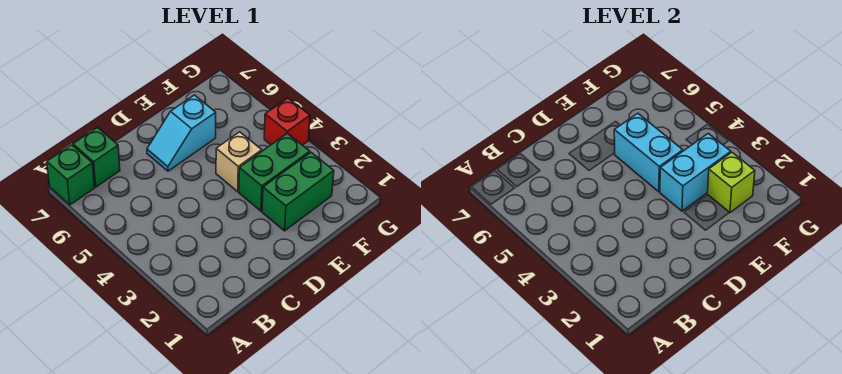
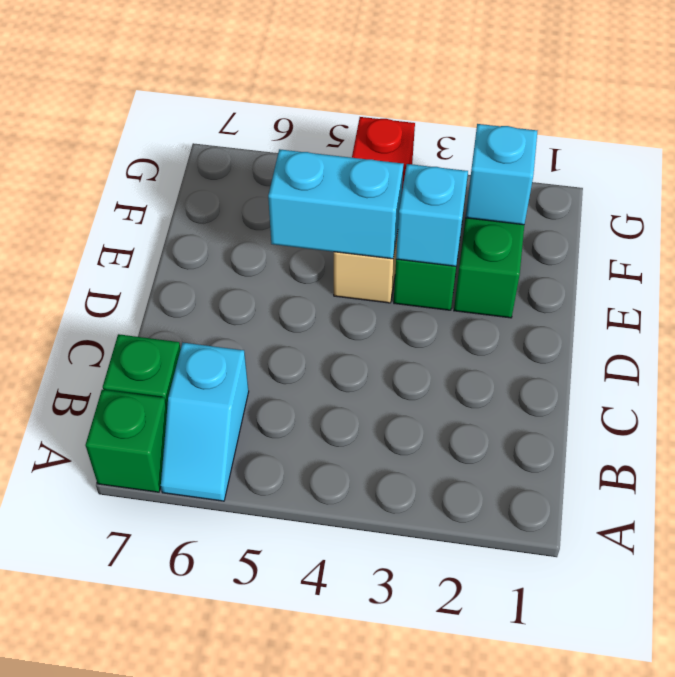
cyan 1x2 slope [147,95,216,171] -> cyan 1x2 slope moved to [161,343,249,501]
cyan 1x2 brick [660,133,731,211] -> cyan 1x1 brick [396,164,468,266]
lime 1x1 brick [707,152,755,213] -> cyan 1x1 brick [465,124,537,225]

